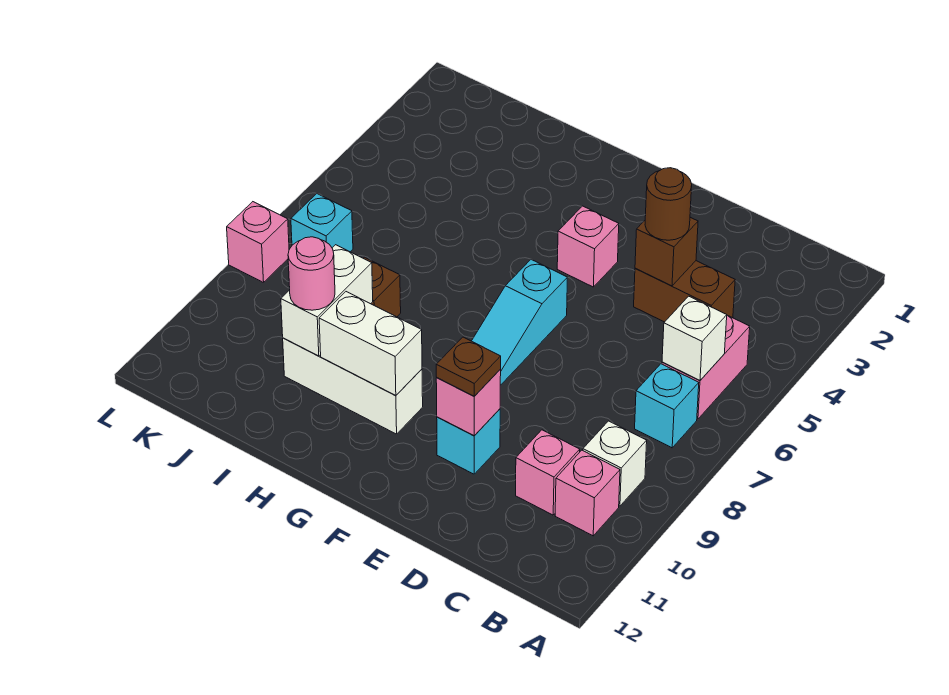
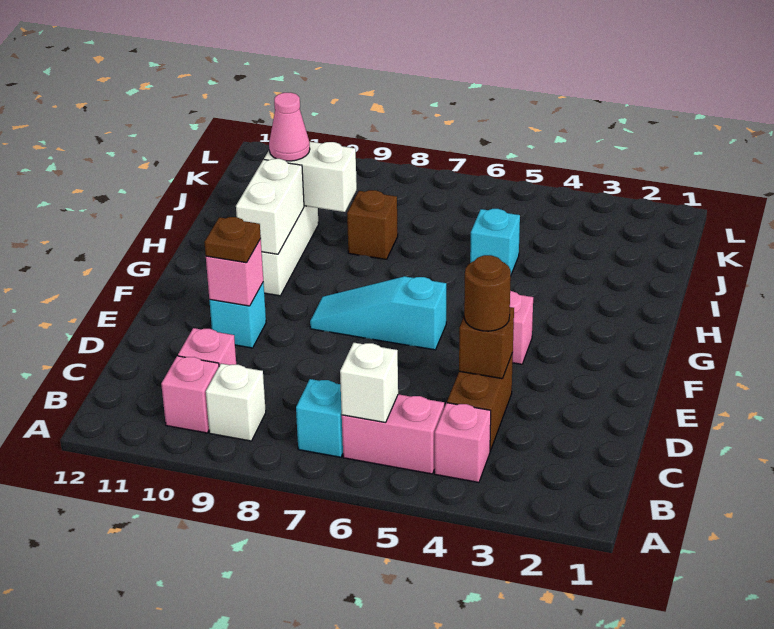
pink 1x1 round brick [288,237,335,310] -> pink 1x1 cone [269,93,310,161]
cyan 1x1 brick [291,194,353,252] -> cyan 1x1 brick moved to [470,209,520,274]
pink 1x1 brick [227,202,289,283] -> pink 1x1 brick moved to [435,403,491,482]

